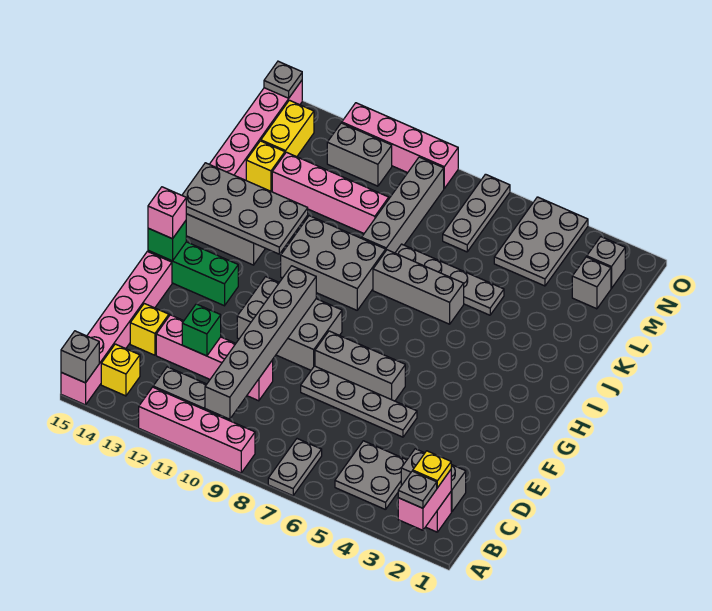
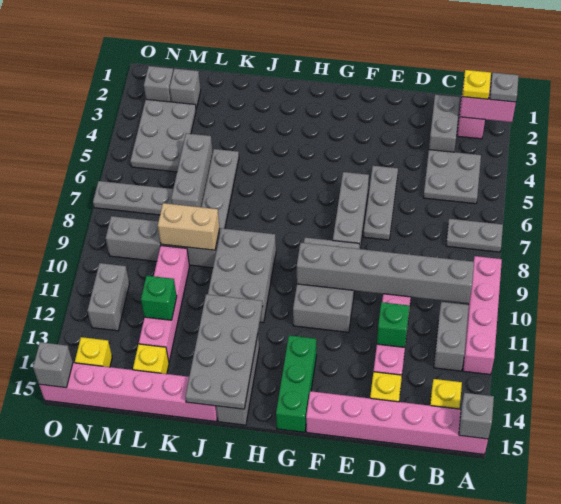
grey 1x4 plate [301,366,417,437] -> grey 1x3 plate [363,166,398,240]
green 1x1 brick [148,221,186,261] -> green 1x1 brick moved to [141,276,177,320]
pink 1x1 brick [148,187,186,239] -> none
grey 1x3 brick [373,250,464,324] -> grey 1x3 brick moved to [171,133,213,207]
none -> tan 1x2 brick [158,203,220,250]
grey 2x3 plate [494,197,588,286] -> grey 2x3 plate turned to [130,99,196,172]
yellow 1x2 brick [261,100,314,157] -> yellow 1x1 brick [75,337,112,367]
pink 1x4 brick [342,103,458,188] -> none
grey 1x1 plate [264,61,302,98] -> grey 1x1 brick [33,342,73,388]

